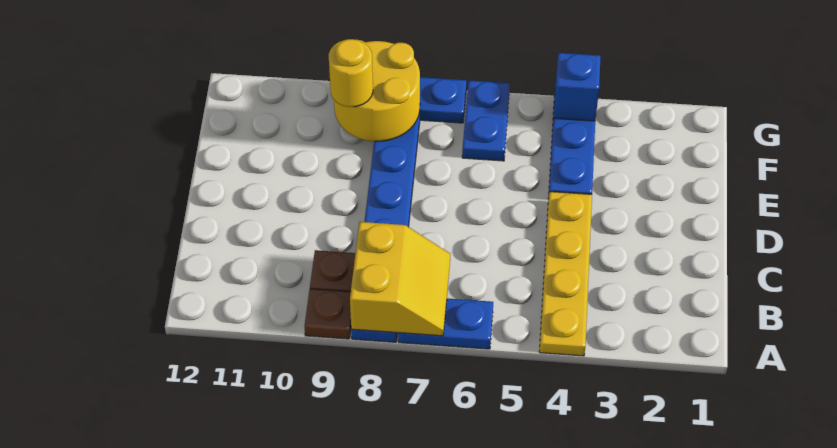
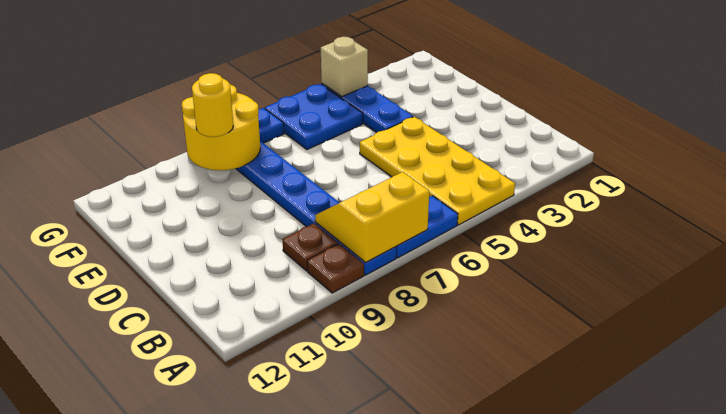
yellow 1x4 plate [539,192,592,356] -> yellow 2x4 plate [360,117,515,225]
yellow 2x2 slope [350,222,450,336] -> yellow 2x2 slope turned to [315,172,429,262]
blue 1x2 plate [462,80,510,161] -> blue 2x2 plate [265,84,363,150]
blue 1x1 brick [554,53,601,121] -> tan 1x1 brick [321,37,368,97]

